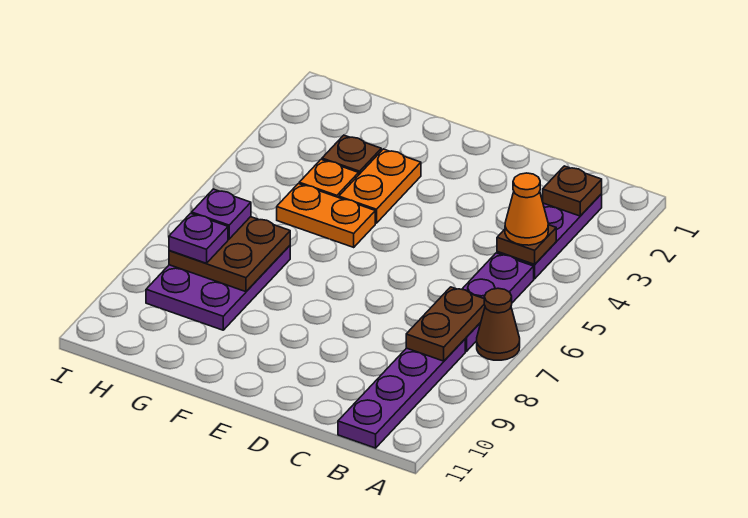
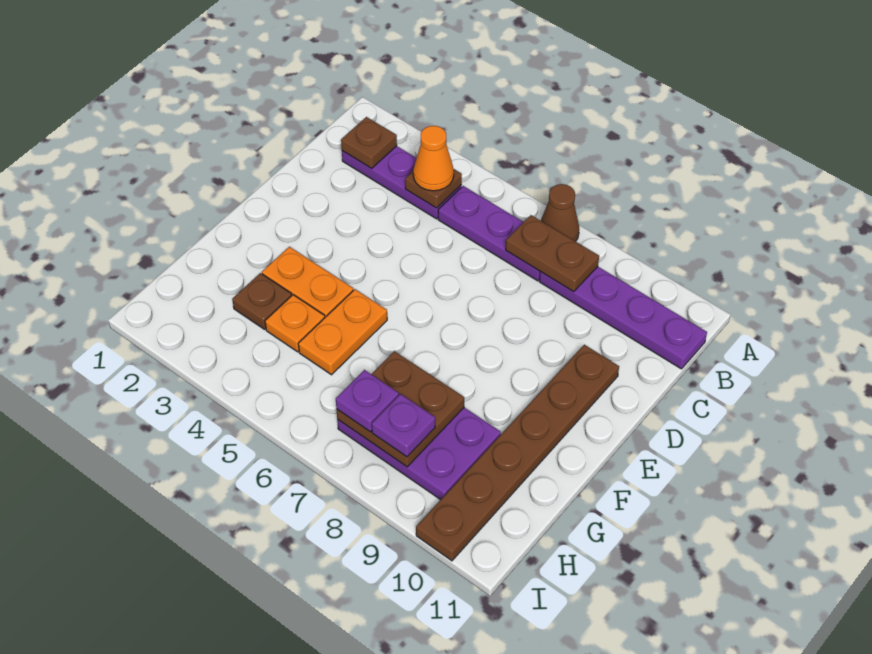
none -> brown 1x6 plate [416,345,619,561]

